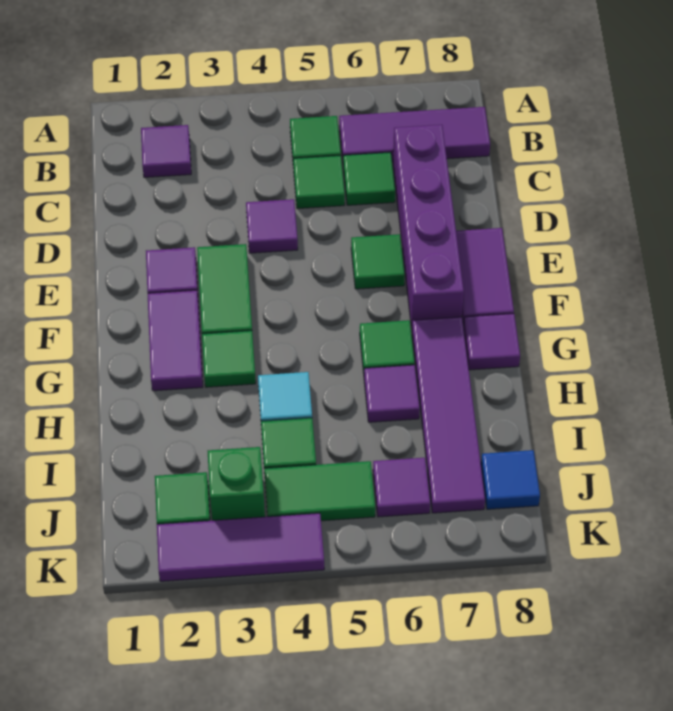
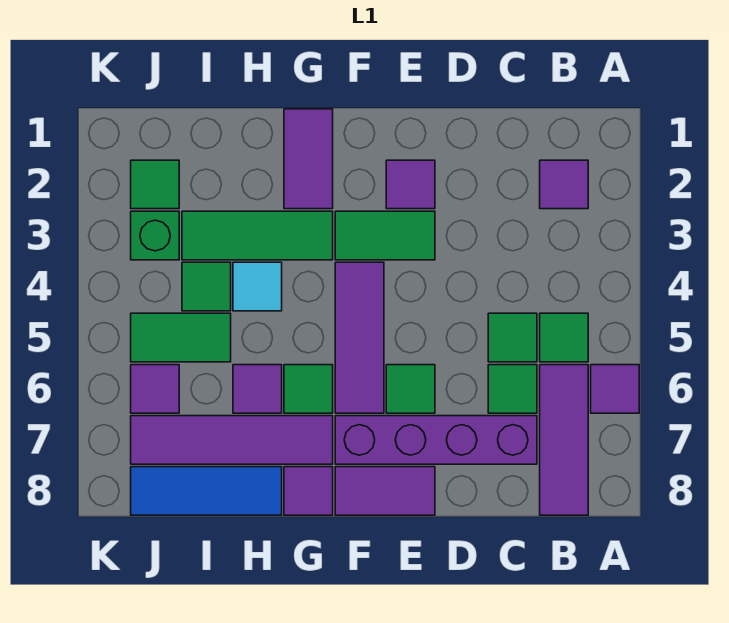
purple 1x1 tile [246,199,298,253] -> purple 1x1 tile moved to [591,365,639,413]
purple 1x2 tile [148,290,203,391] -> purple 1x2 tile turned to [284,109,333,209]
green 1x1 tile [202,331,256,387] -> green 1x3 tile [182,211,333,260]
green 1x2 tile [264,461,375,521] -> green 1x2 tile turned to [131,313,231,362]
blue 1x1 tile [481,450,540,509] -> blue 1x3 tile [131,467,282,515]
purple 1x3 tile [157,513,324,581] -> purple 1x3 tile moved to [335,262,384,413]

